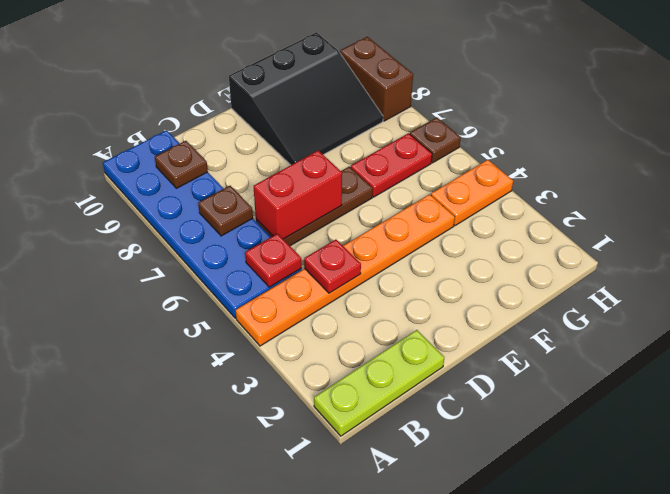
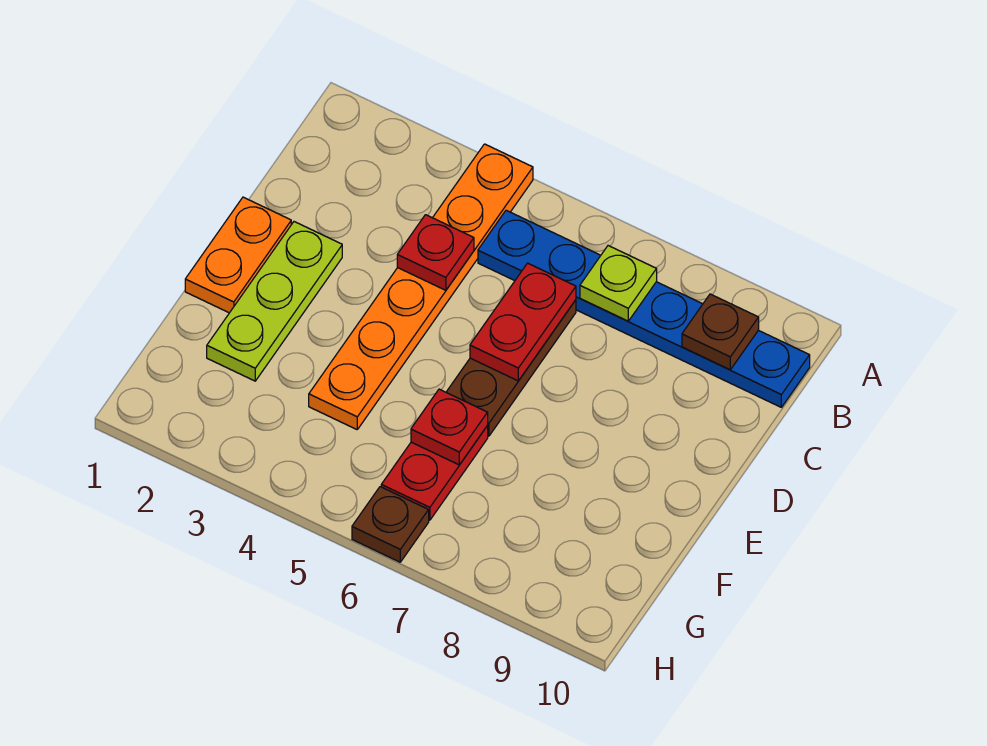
lime 1x3 plate [314,330,444,436] -> lime 1x3 plate moved to [207,222,342,381]
blue 2x6 plate [103,130,302,318] -> blue 1x6 plate [478,210,810,407]
red 1x1 plate [245,234,302,287] -> red 1x1 plate moved to [411,389,488,465]
brown 1x1 plate [198,186,253,236] -> lime 1x1 plate [580,246,657,321]
red 1x2 brick [253,150,342,239] -> red 1x2 plate [470,263,576,381]
black 3x3 slope [229,32,383,165] -> none
orange 1x2 plate [431,160,513,226] -> orange 1x2 plate moved to [185,197,291,313]
brown 1x2 brick [340,37,413,121] -> none

